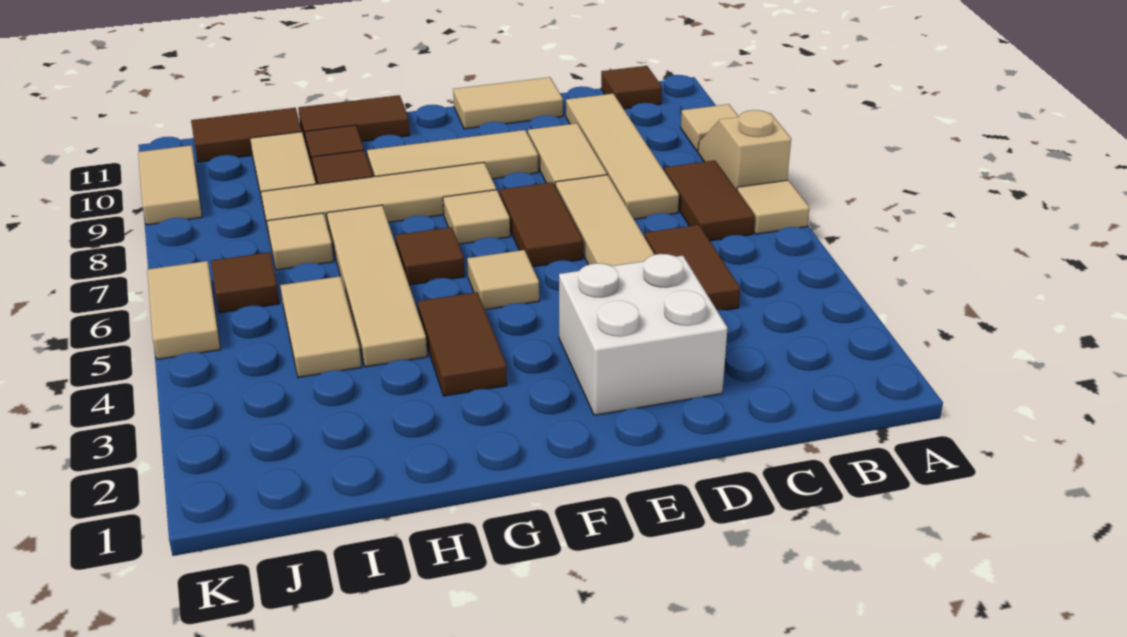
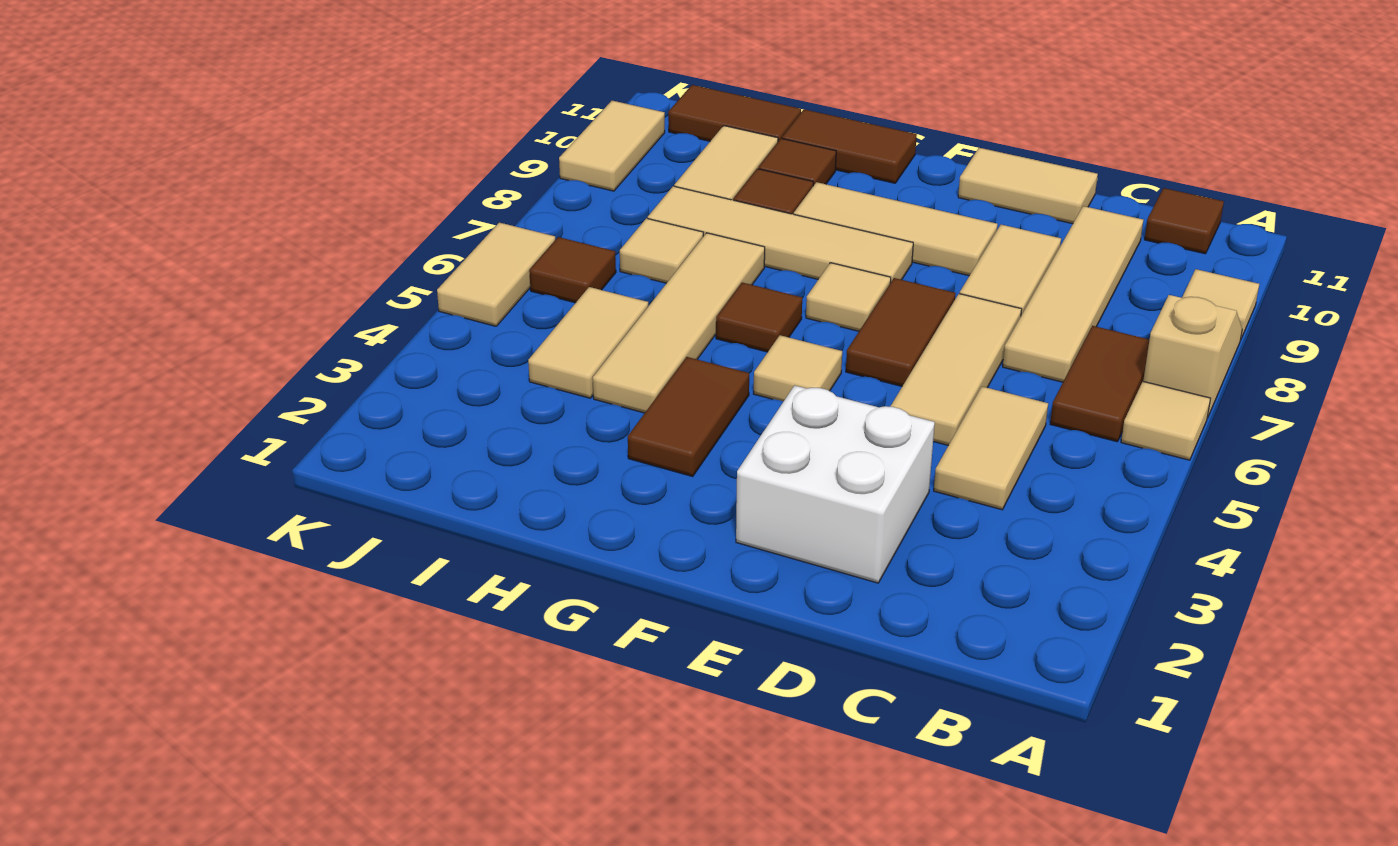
brown 1x2 tile [645,225,740,310] -> tan 1x2 tile [934,387,1048,510]

